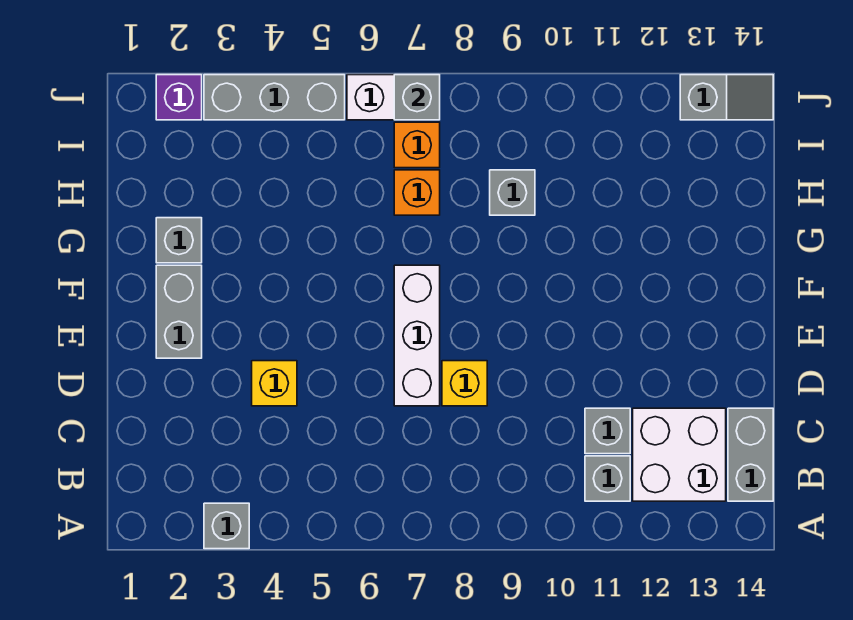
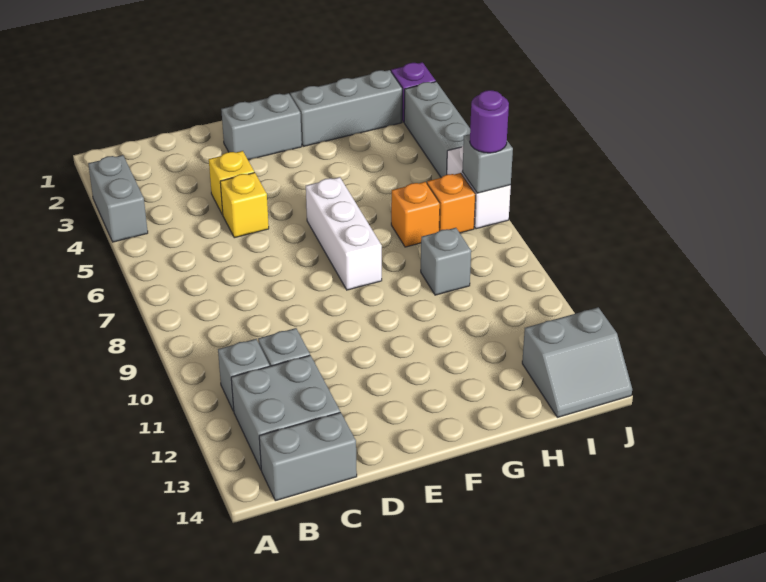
grey 1x1 brick [204,503,249,549] -> grey 1x2 brick [88,155,148,242]
white 2x2 brick [633,408,726,501] -> grey 2x2 brick [231,355,340,469]
white 1x3 brick [394,265,440,406] -> white 1x3 brick turned to [306,177,382,290]
yellow 1x1 brick [442,361,487,406] -> yellow 1x1 brick moved to [220,173,269,238]
grey 1x1 brick [156,218,202,263] -> grey 1x3 brick [290,70,402,146]
none -> purple 1x1 round brick [470,90,509,153]
grey 1x2 slope [680,75,773,120] -> grey 2x2 slope [522,307,632,417]

